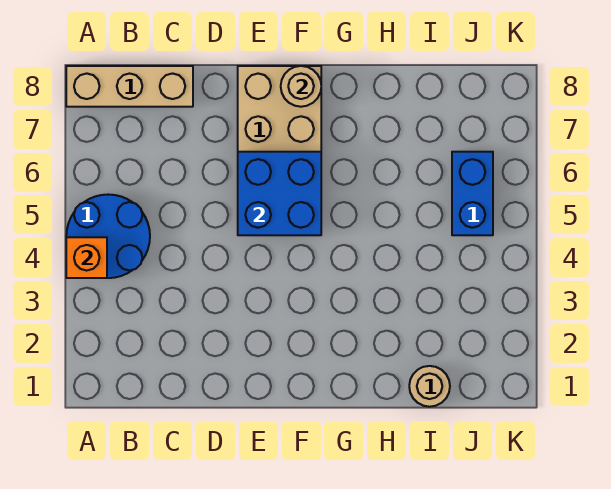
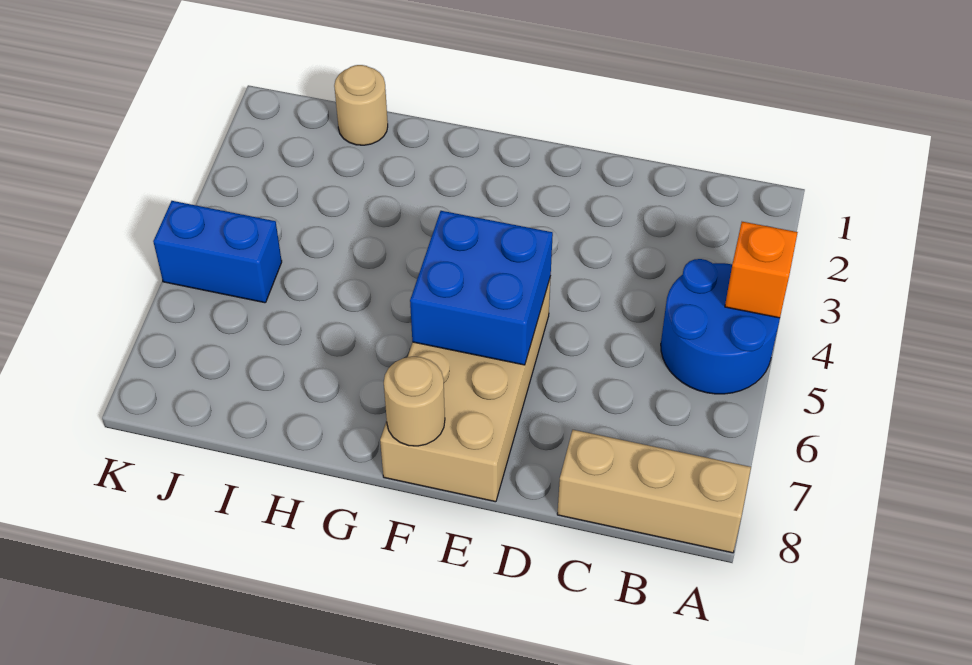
blue 1x2 brick [452,152,493,235] -> blue 1x2 brick turned to [153,201,282,303]

